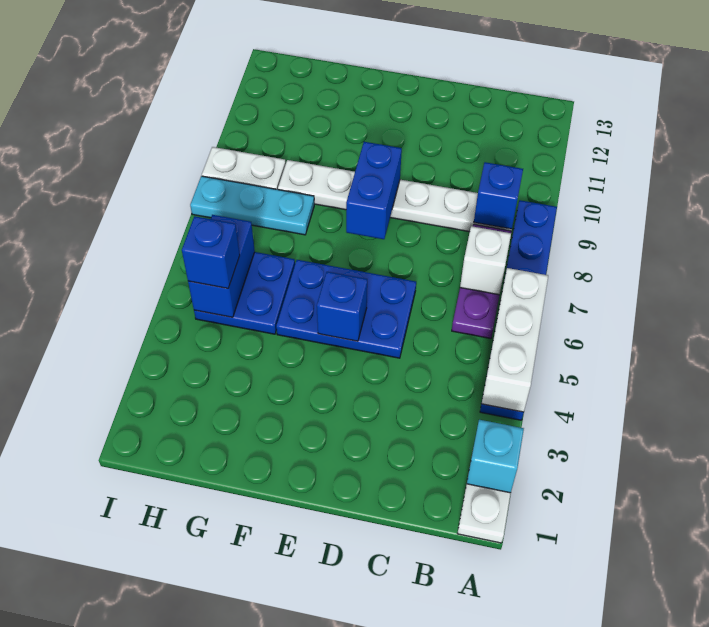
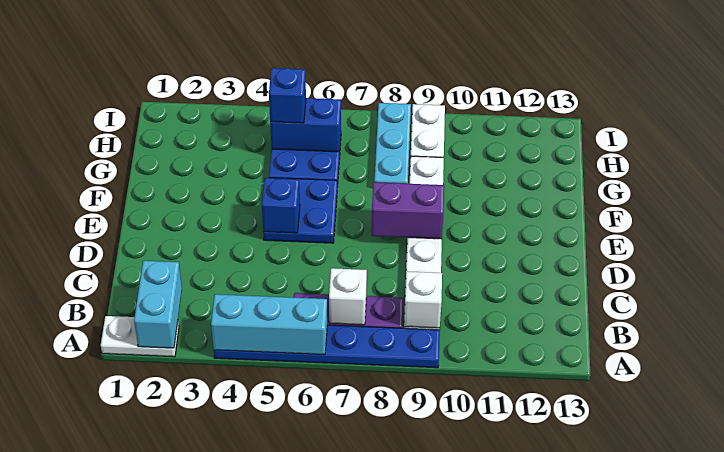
cyan 1x1 brick [467,420,524,493] -> cyan 1x2 brick [134,261,182,348]
white 1x3 brick [482,268,548,412] -> cyan 1x3 brick [211,294,327,354]
blue 1x1 brick [474,162,523,229] -> white 1x1 brick [404,271,442,328]
blue 2x3 plate [276,260,416,358] -> blue 2x2 plate [263,178,337,243]
blue 1x2 brick [346,142,402,239] -> purple 1x2 brick [371,182,444,239]

